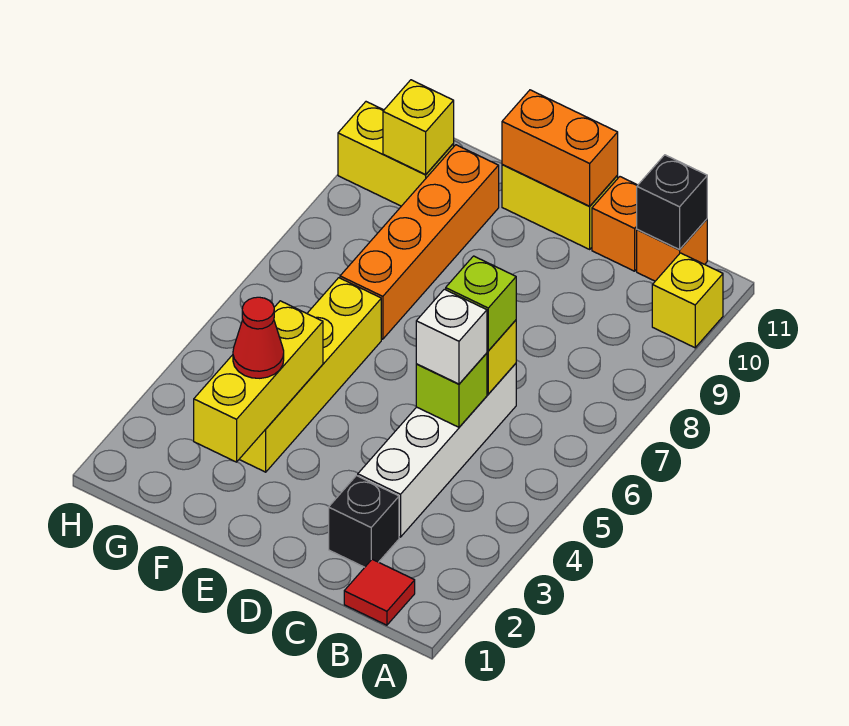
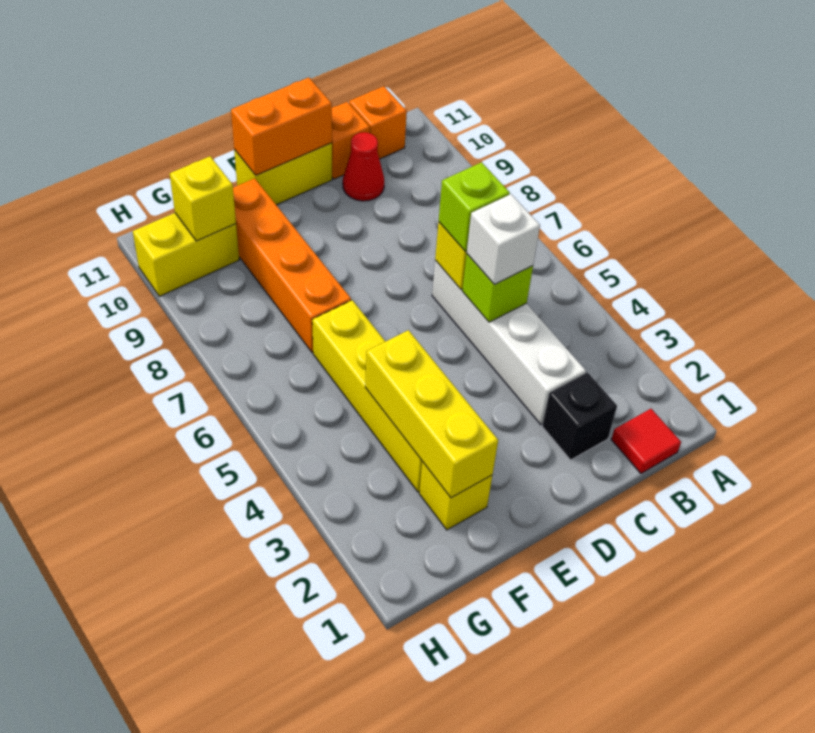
yellow 1x1 brick [652,253,723,348] -> yellow 1x1 brick moved to [419,462,492,530]
black 1x1 brick [637,155,707,250] -> none
red 1x1 cone [233,297,284,378] -> red 1x1 cone moved to [343,132,384,201]

